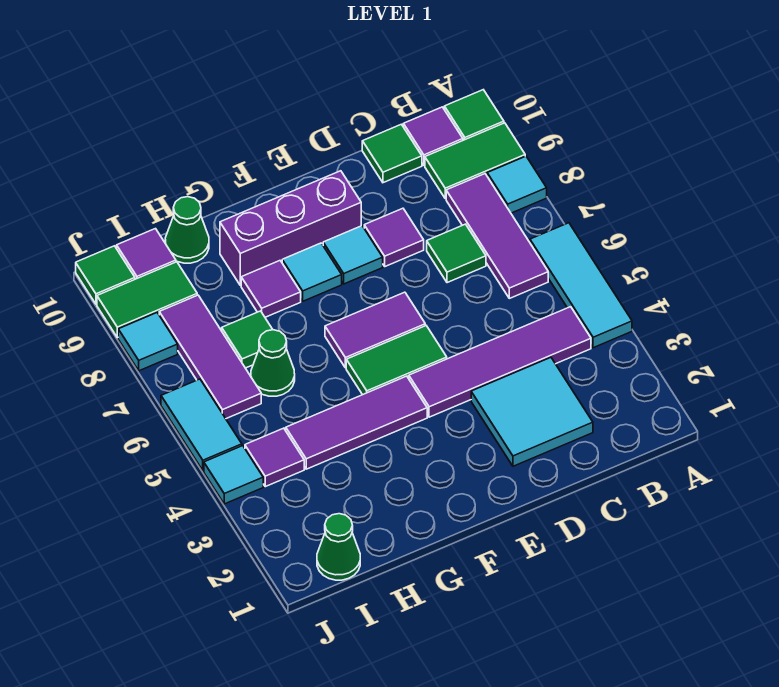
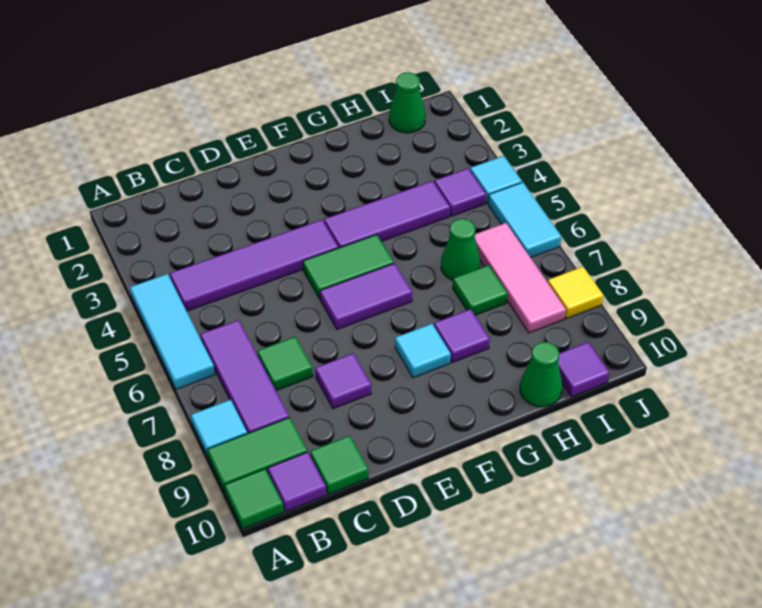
cyan 2x2 tile [471,358,593,466] -> none
cyan 1x1 tile [323,226,383,284] -> none
purple 1x3 brick [220,171,361,285] -> none
purple 1x3 tile [159,295,261,419] -> pink 1x3 tile [475,223,566,333]
green 1x2 tile [97,262,197,338] -> none
cyan 1x1 tile [118,313,178,371] -> yellow 1x1 tile [548,267,603,319]
green 1x1 tile [76,246,135,304] -> none

